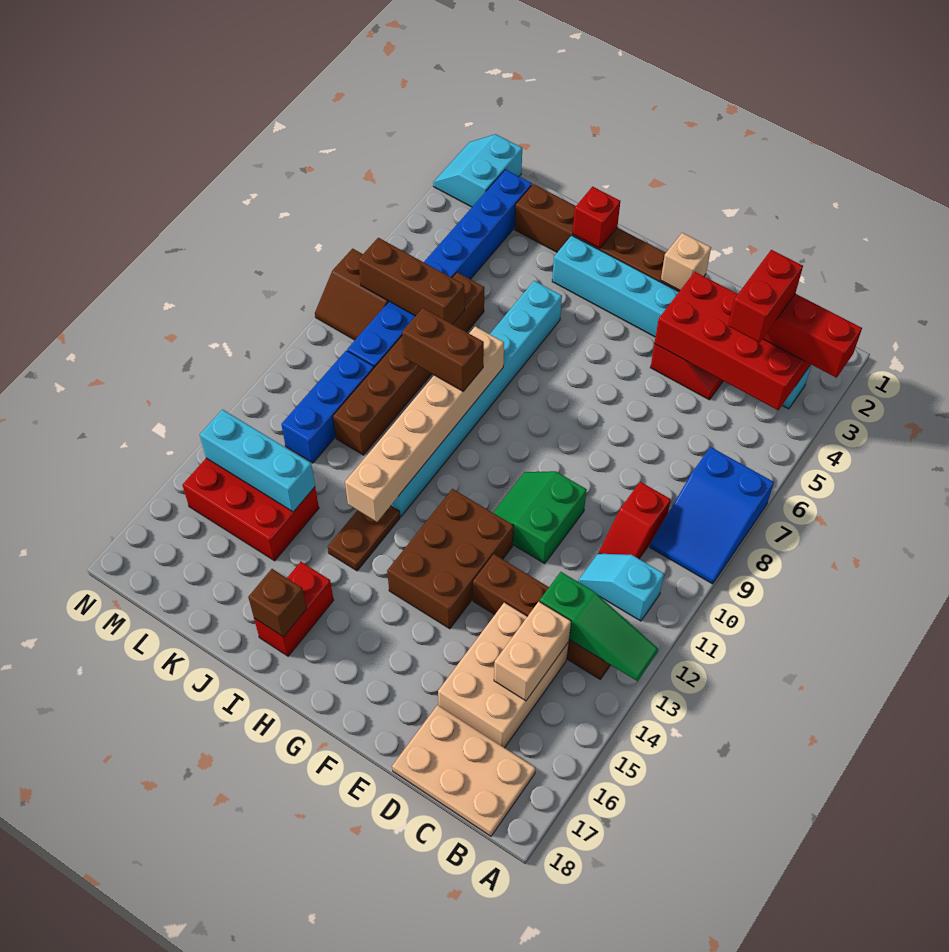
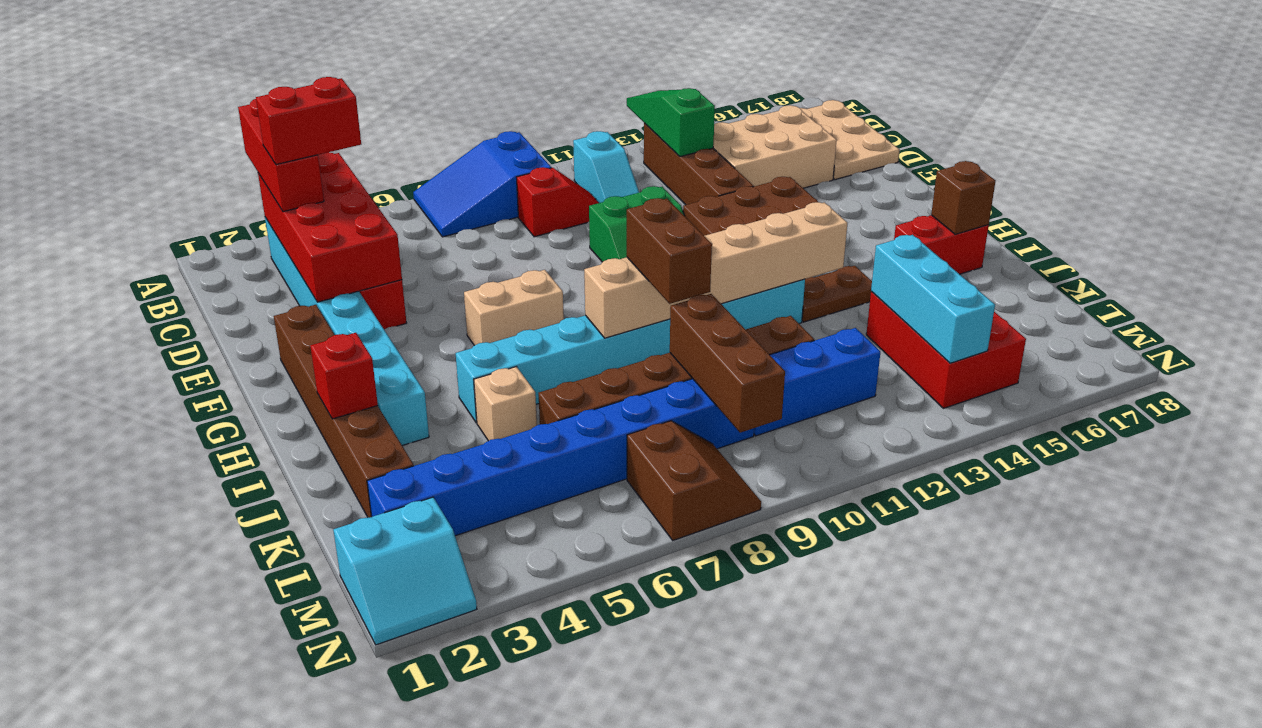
blue 2x3 slope [650,447,774,584] -> blue 2x3 slope turned to [413,131,551,237]
tan 1x2 brick [494,602,571,701] -> tan 1x2 brick moved to [464,270,564,346]
tan 1x1 brick [661,233,711,290] -> tan 1x1 brick moved to [474,367,537,441]
brown 1x3 brick [358,238,465,324] -> brown 1x3 brick moved to [670,294,785,433]

